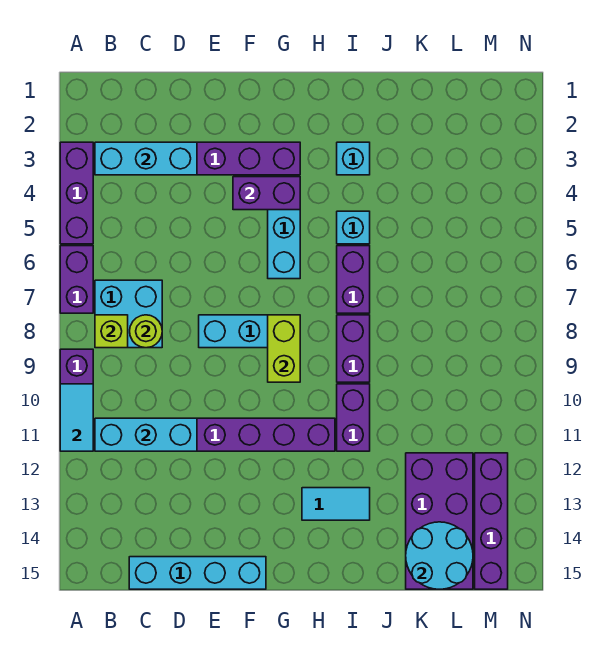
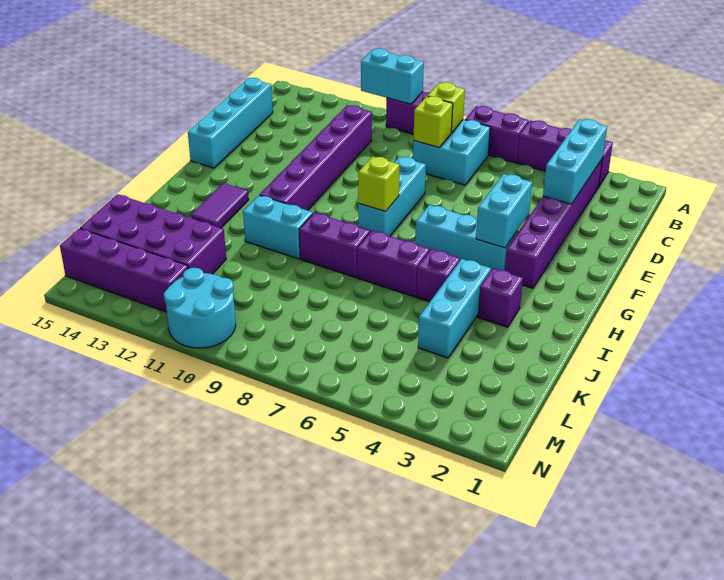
cyan 1x2 tile [60,384,93,451] -> cyan 1x2 brick [361,48,424,104]
cyan 1x3 brick [95,418,197,451] -> cyan 1x3 brick moved to [418,259,491,358]
lime 1x1 round brick [130,315,162,348] -> lime 1x1 brick [413,96,453,147]
purple 1x2 brick [233,177,300,210] -> cyan 1x2 brick [476,174,532,248]
lime 1x2 brick [268,315,300,382] -> lime 1x1 brick [358,157,400,211]
cyan 1x2 tile [302,488,370,520] -> purple 1x2 tile [191,183,249,228]
cyan 1x1 brick [337,142,370,175] -> purple 1x1 brick [478,268,523,327]
cyan 1x1 brick [337,211,370,244] -> purple 1x1 brick [416,249,460,302]
purple 1x2 brick [337,384,370,451] -> cyan 1x2 brick [243,195,313,259]
cyan 2x2 round brick [406,522,473,589] -> cyan 2x2 round brick moved to [164,268,236,348]

